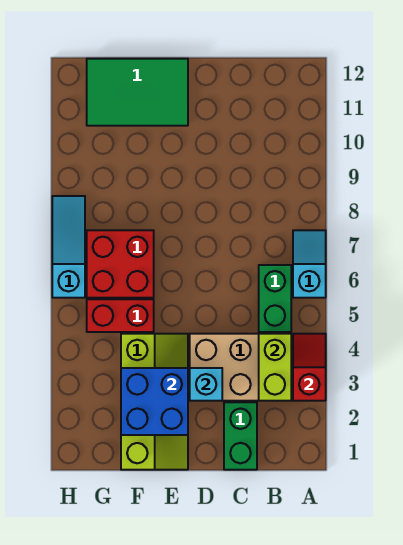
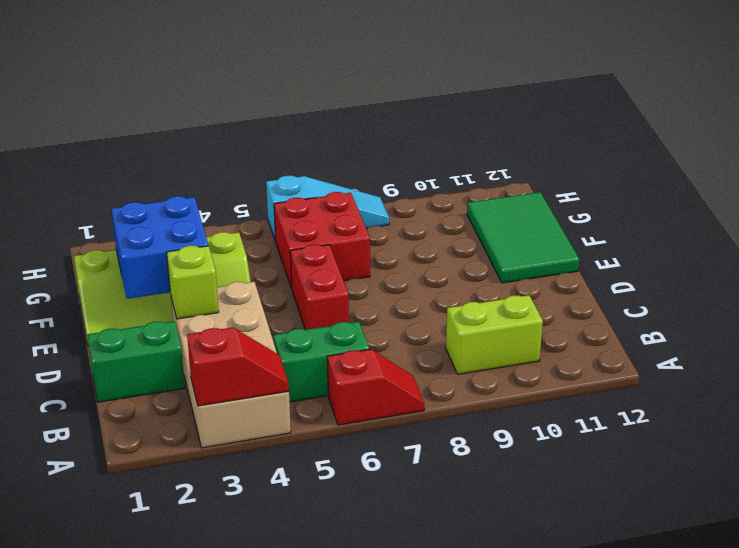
cyan 1x2 slope [293,230,326,298] -> red 1x2 slope [327,349,424,425]
lime 1x2 brick [259,334,291,401] -> lime 1x2 brick moved to [446,295,543,374]
cyan 1x1 brick [190,368,222,401] -> lime 1x1 brick [167,246,219,319]
red 1x2 brick [87,299,154,332] -> red 1x2 brick moved to [290,244,349,330]

